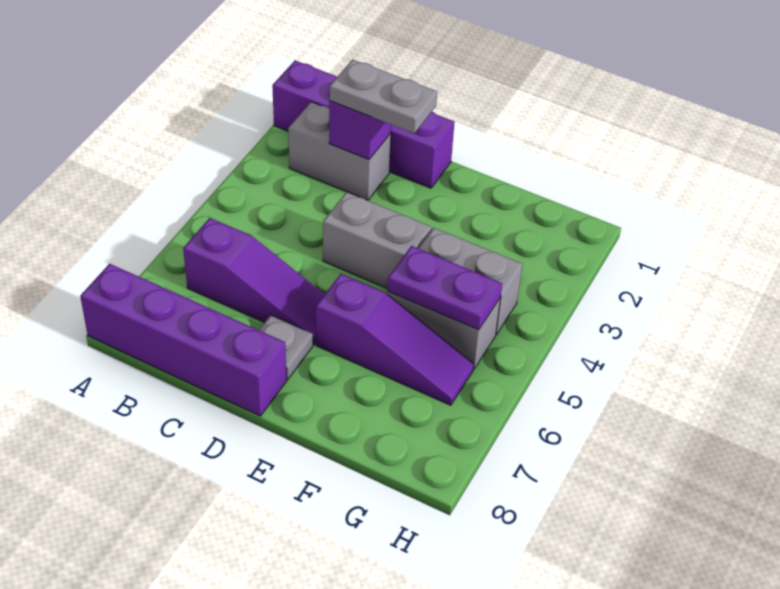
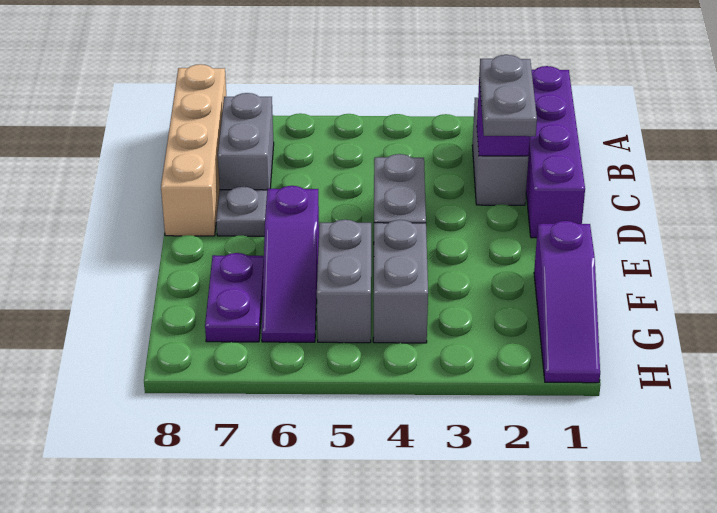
purple 1x4 brick [80,264,287,416] -> tan 1x4 brick [161,64,226,236]
purple 1x3 slope [183,218,325,344] -> purple 1x3 slope moved to [534,221,600,383]
none -> grey 1x2 brick [218,93,274,190]
purple 1x2 plate [387,246,502,330] -> purple 1x2 plate moved to [205,253,264,342]

